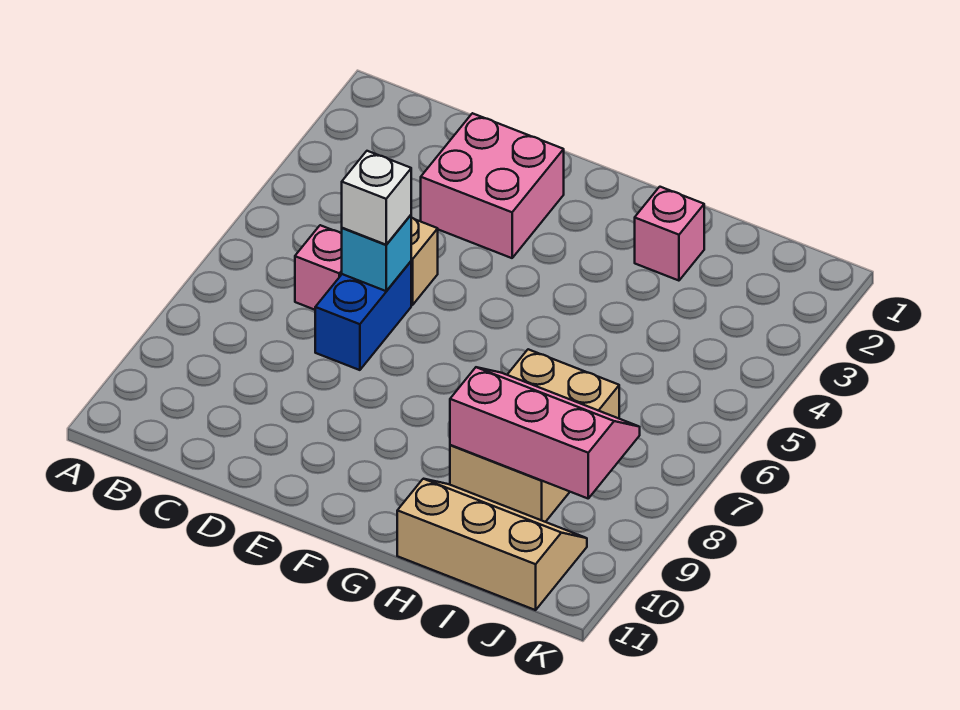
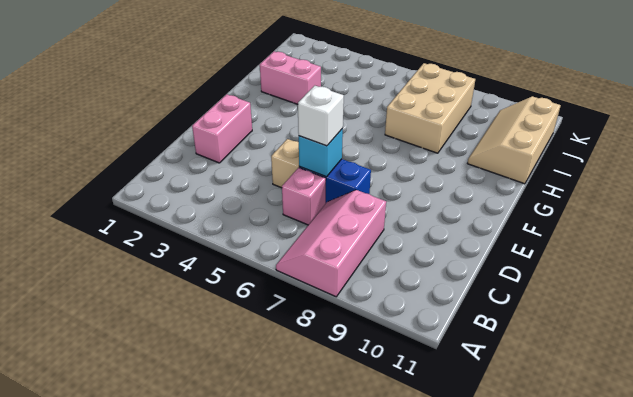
pink 2x2 brick [421,113,564,258] -> pink 1x2 brick [192,94,252,163]
pink 1x1 brick [635,187,704,281] -> pink 1x2 brick [260,51,321,104]
tan 2x3 brick [450,349,619,522] -> tan 2x3 brick turned to [385,63,475,153]
pink 2x3 slope [450,367,640,498] -> pink 2x3 slope moved to [276,190,386,297]

